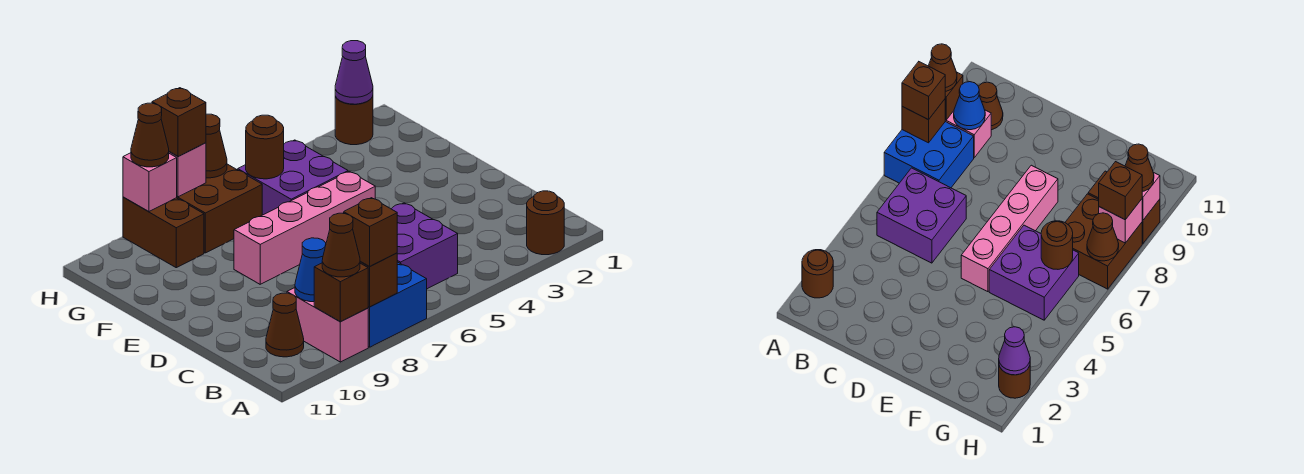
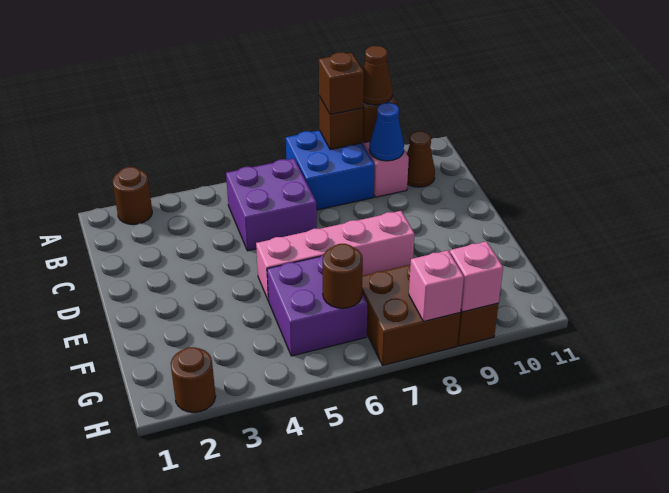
purple 1x1 cone [335,41,373,104] -> none
brown 1x1 cone [206,114,227,178] -> none
brown 1x1 brick [152,88,206,157] -> none
brown 1x1 cone [131,103,169,167] -> none

